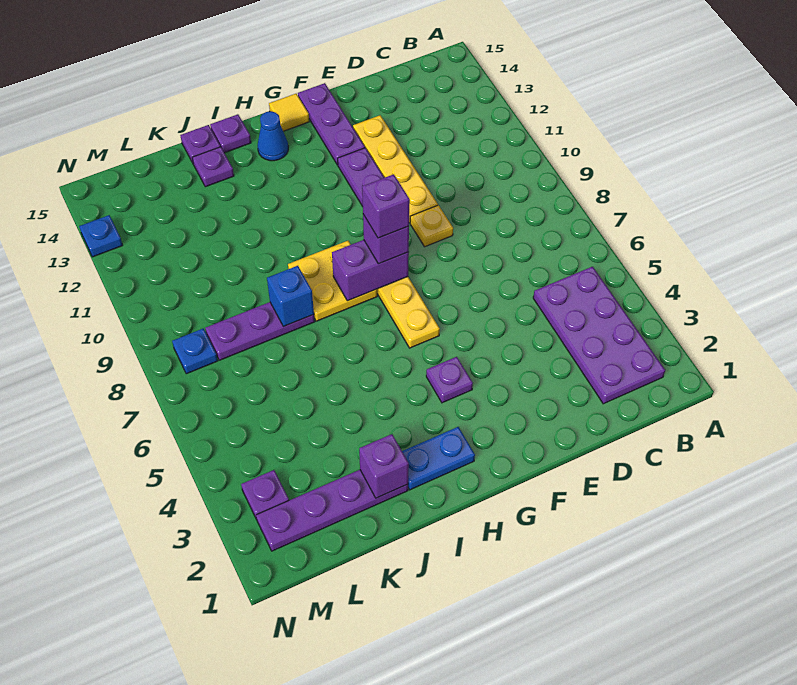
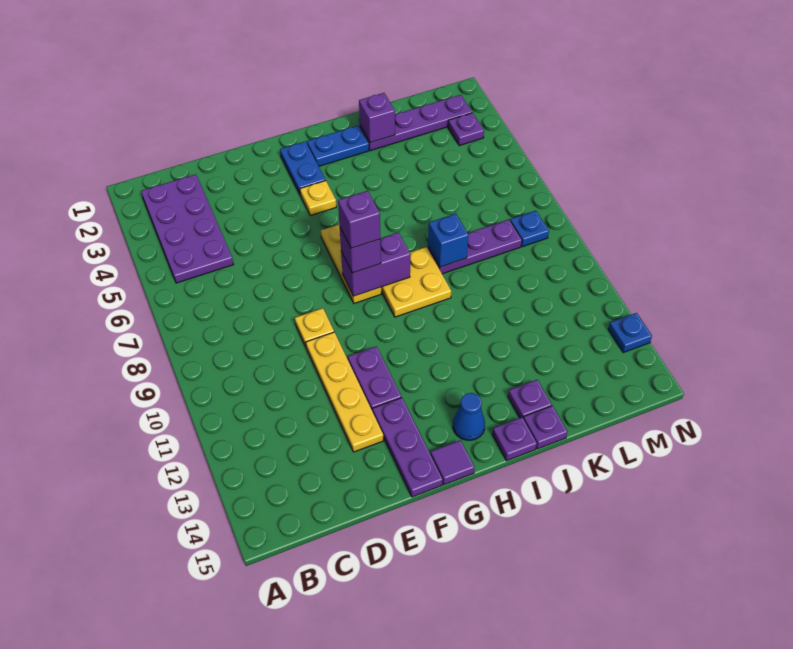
none -> blue 1x2 plate [280,141,326,194]
purple 1x1 plate [426,357,473,403] -> yellow 1x1 plate [300,181,336,216]
yellow 1x1 tile [269,94,309,131] -> purple 1x1 tile [431,440,475,485]

